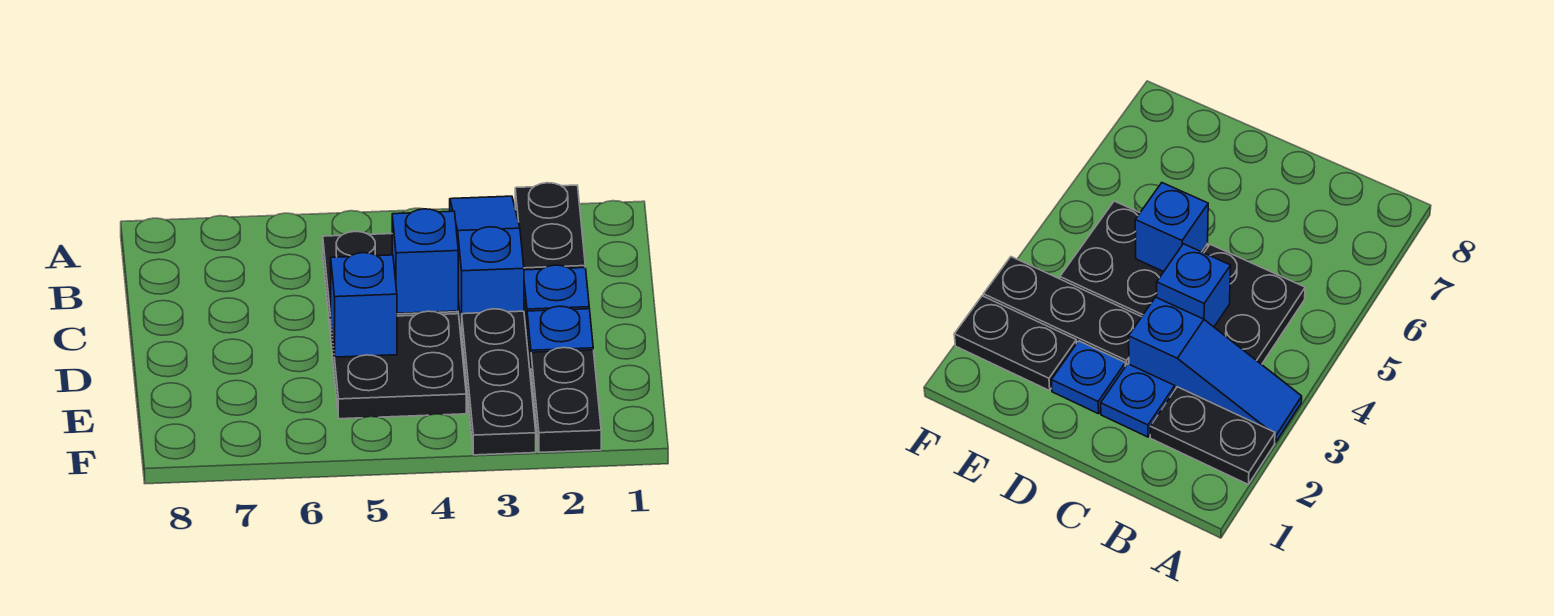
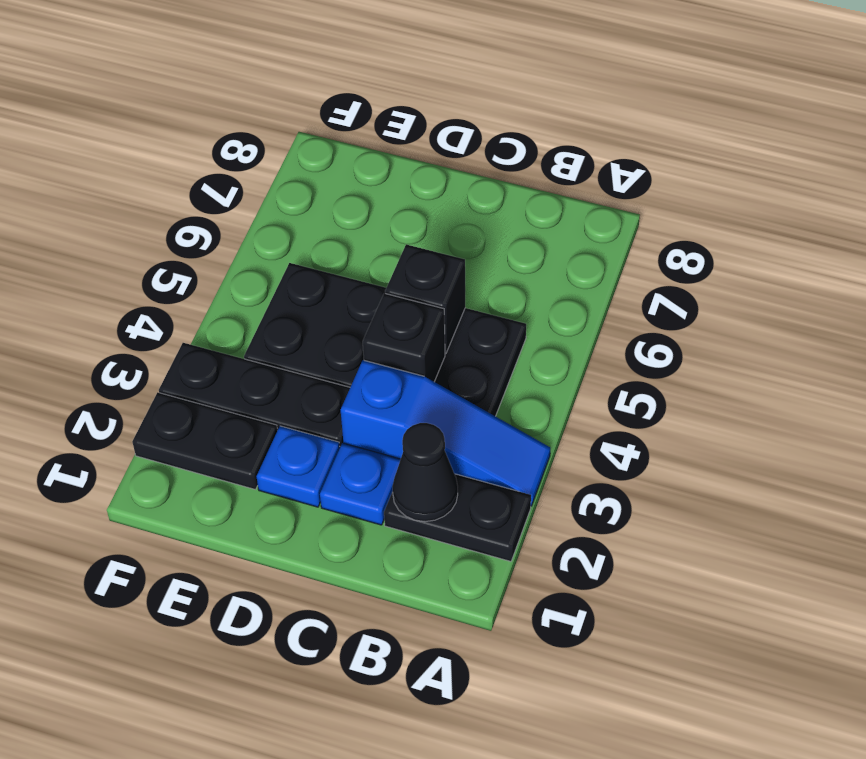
none -> black 1x1 cone [392,423,458,522]
blue 1x1 brick [392,209,458,313] -> black 1x1 brick [363,293,445,382]
none -> black 1x1 brick [385,245,465,354]
blue 1x1 brick [331,253,397,357] -> none

